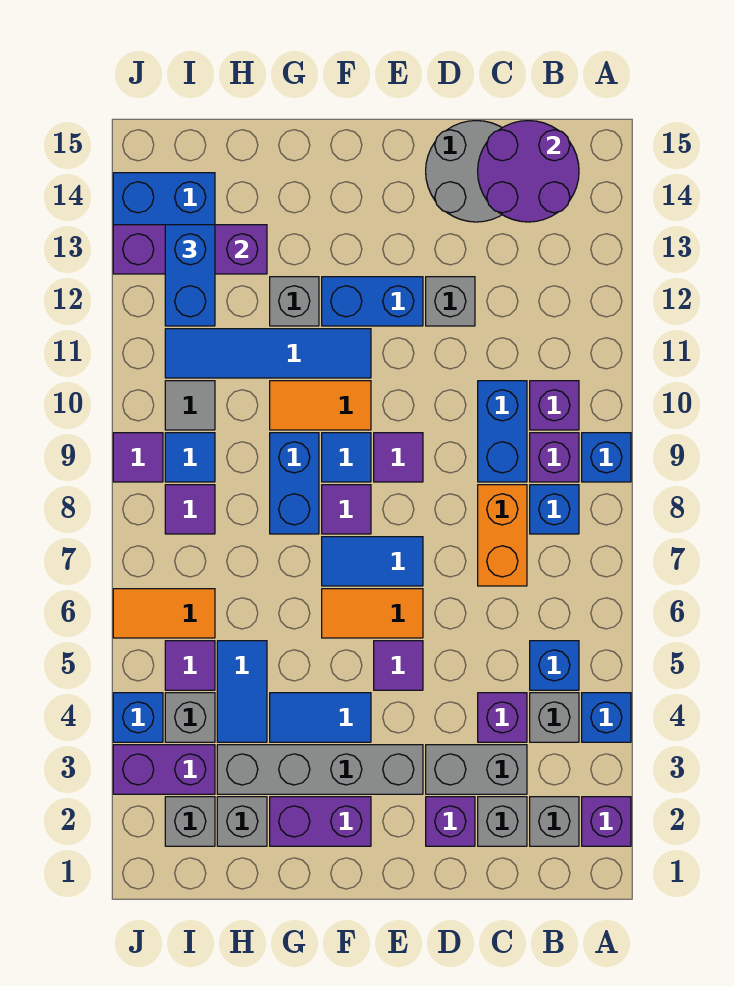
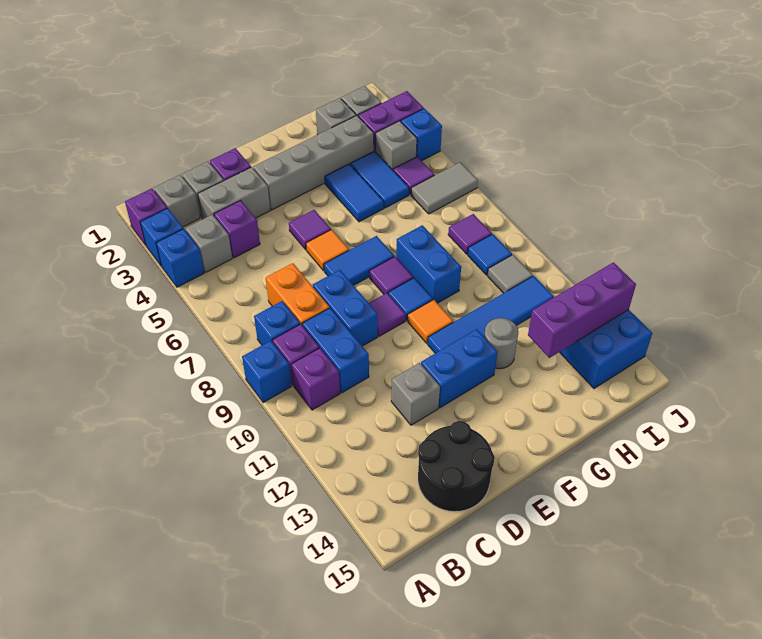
blue 1x1 brick [530,641,579,690] -> blue 1x1 brick moved to [140,208,183,265]
purple 2x2 round brick [478,121,579,222] -> none
grey 2x2 round brick [426,121,502,222] -> black 2x2 round brick [418,421,495,512]
orange 1x2 tile [322,589,423,638] -> orange 1x1 tile [306,230,349,271]
purple 1x2 brick [270,797,371,846] -> none
blue 1x2 tile [270,693,371,742] -> blue 1x2 tile turned to [325,164,384,222]
orange 1x2 tile [270,381,371,430] -> orange 1x1 tile [408,300,453,343]
grey 1x1 brick [270,277,319,326] -> grey 1x1 round brick [484,318,518,369]
orange 1x2 tile [113,589,215,638] -> grey 1x2 tile [411,162,478,214]
blue 1x2 brick [165,225,215,326] -> blue 1x2 brick moved to [313,270,378,346]
purple 1x1 tile [113,433,163,482] -> none

